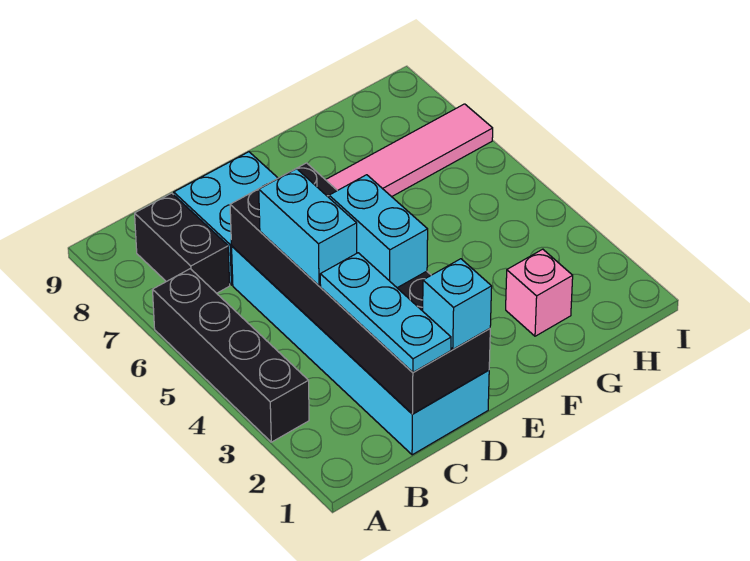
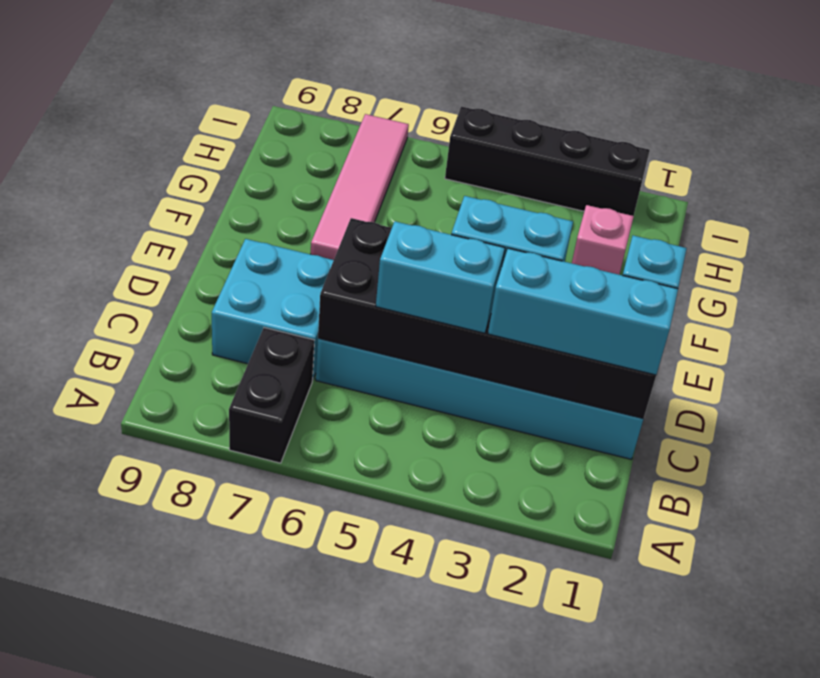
black 1x4 brick [153,269,309,442] -> black 1x4 brick moved to [445,106,650,216]
black 1x2 brick [135,193,230,293] -> black 1x2 brick turned to [229,328,314,463]
cyan 1x3 plate [320,253,451,372] -> cyan 1x3 brick [488,248,678,375]

